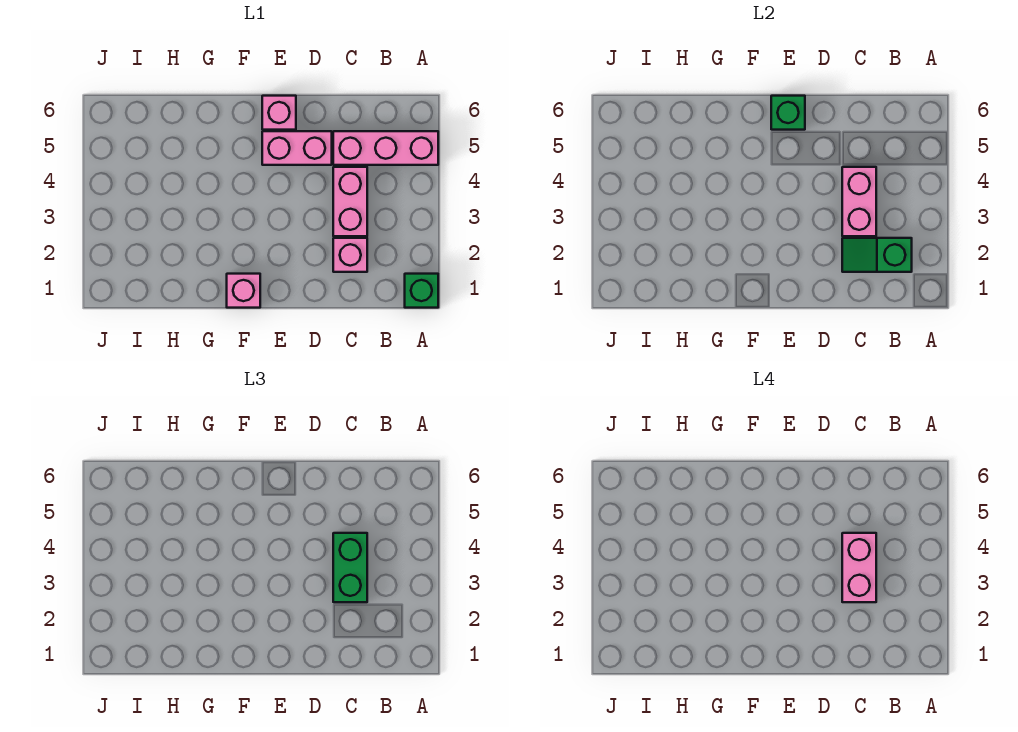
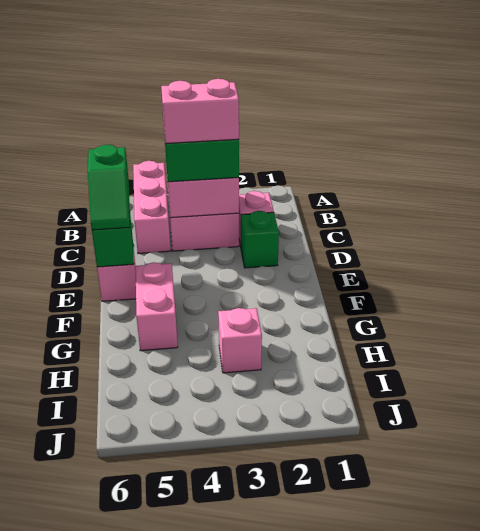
green 1x1 brick [405,274,438,308] -> green 1x1 brick moved to [241,211,279,268]
green 1x2 slope [842,238,912,272] -> green 1x2 slope moved to [88,145,130,230]
pink 1x2 brick [262,131,332,165] -> pink 1x2 brick moved to [135,262,178,351]
pink 1x1 brick [227,274,260,308] -> pink 1x1 brick moved to [218,308,262,373]

